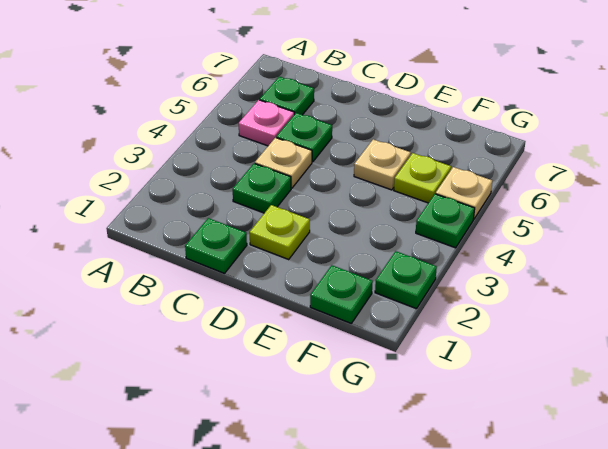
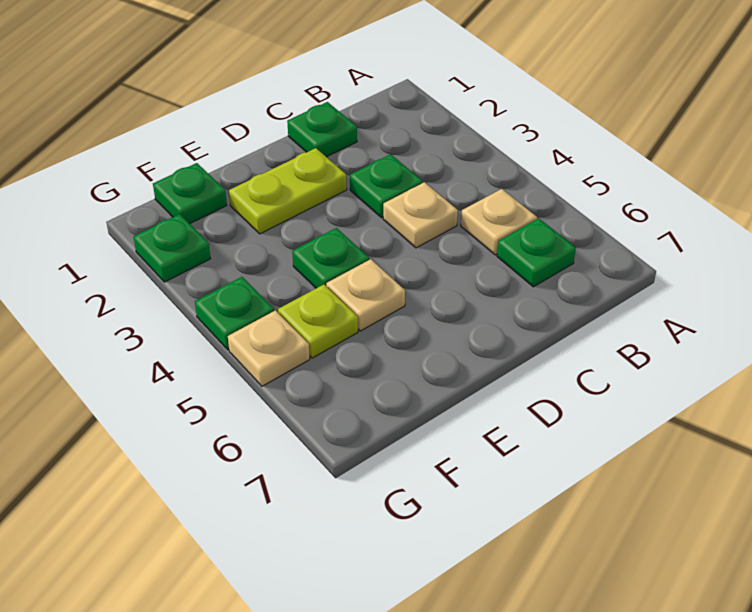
pink 1x1 plate [239,100,294,146] -> tan 1x1 plate [461,189,537,255]
green 1x1 plate [276,113,332,162] -> green 1x1 plate moved to [292,228,369,288]
lime 1x1 plate [250,205,310,259] -> lime 1x2 plate [229,148,347,234]

